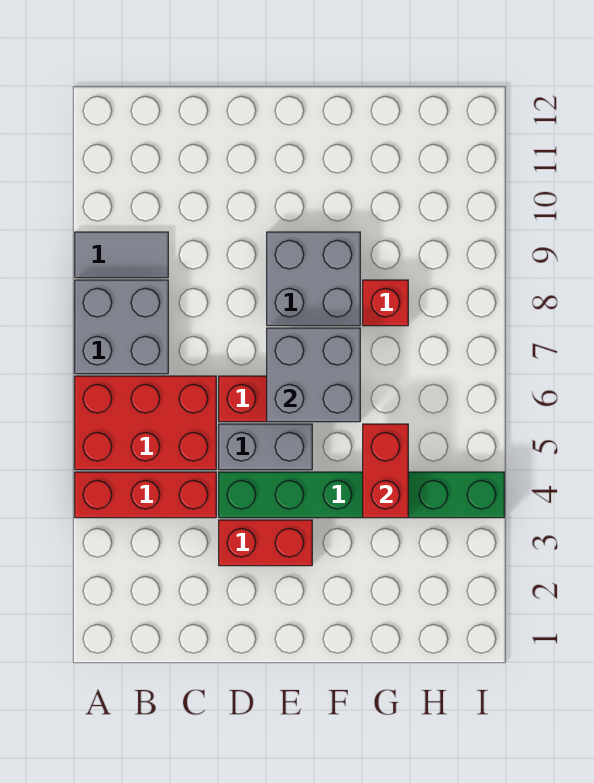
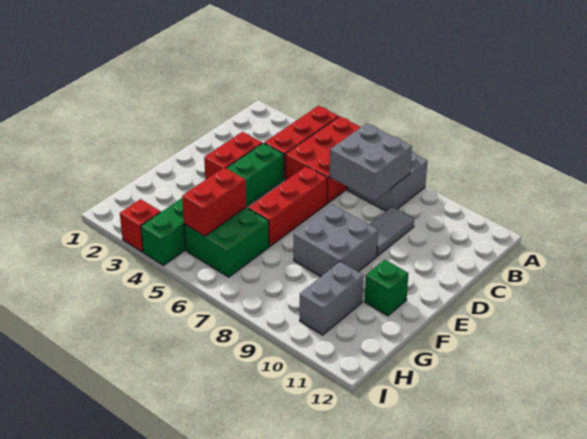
grey 1x2 tile [75,232,168,278] -> grey 1x2 tile moved to [369,207,414,256]
grey 1x2 brick [219,424,312,470] -> grey 1x2 brick moved to [300,262,364,335]
grey 2x2 brick [267,328,360,422] -> grey 2x2 brick moved to [330,123,412,201]
none -> green 1x1 brick [365,260,409,316]
red 1x2 brick [363,424,408,518] -> red 1x2 brick turned to [182,168,246,236]
none -> green 2x2 brick [184,208,269,277]
red 1x1 brick [363,280,408,326] -> red 1x1 brick moved to [120,199,161,252]

